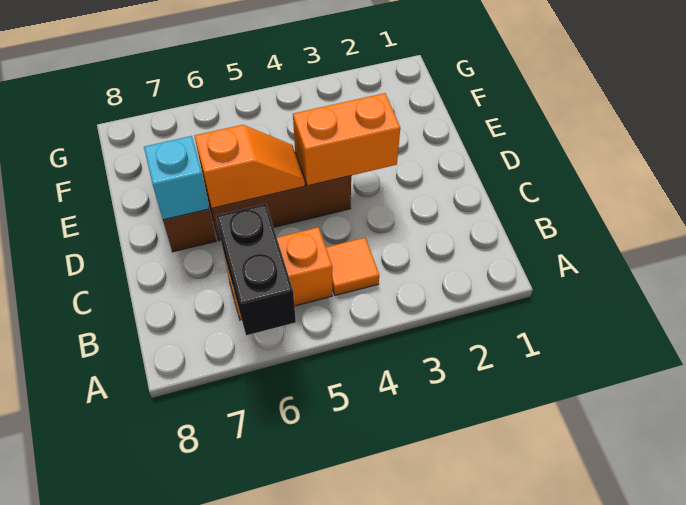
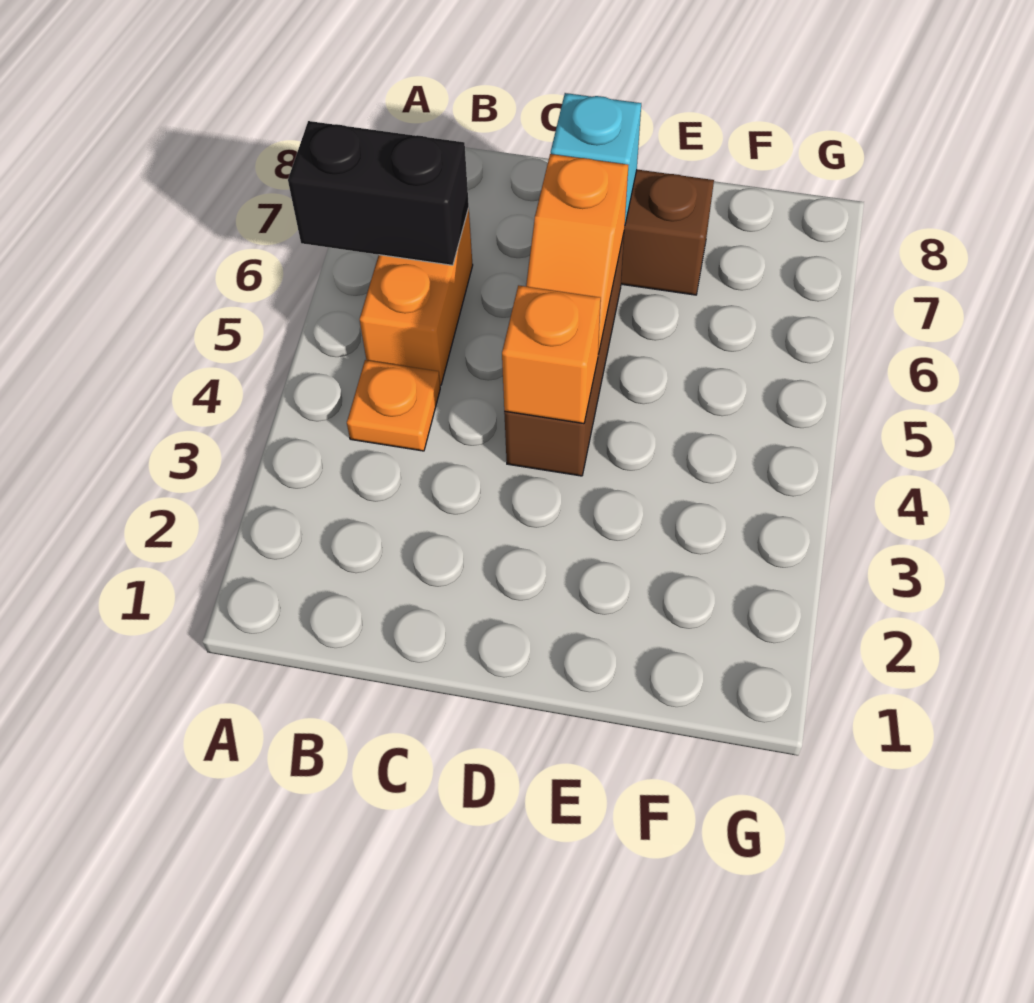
orange 1x1 tile [326,238,379,296] -> orange 1x1 plate [347,360,440,451]
orange 1x2 brick [293,93,400,186] -> orange 1x1 brick [502,285,601,424]

